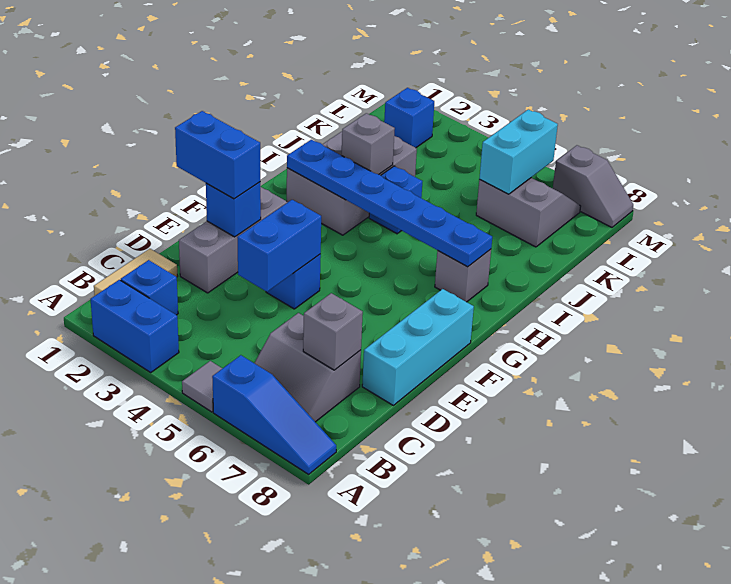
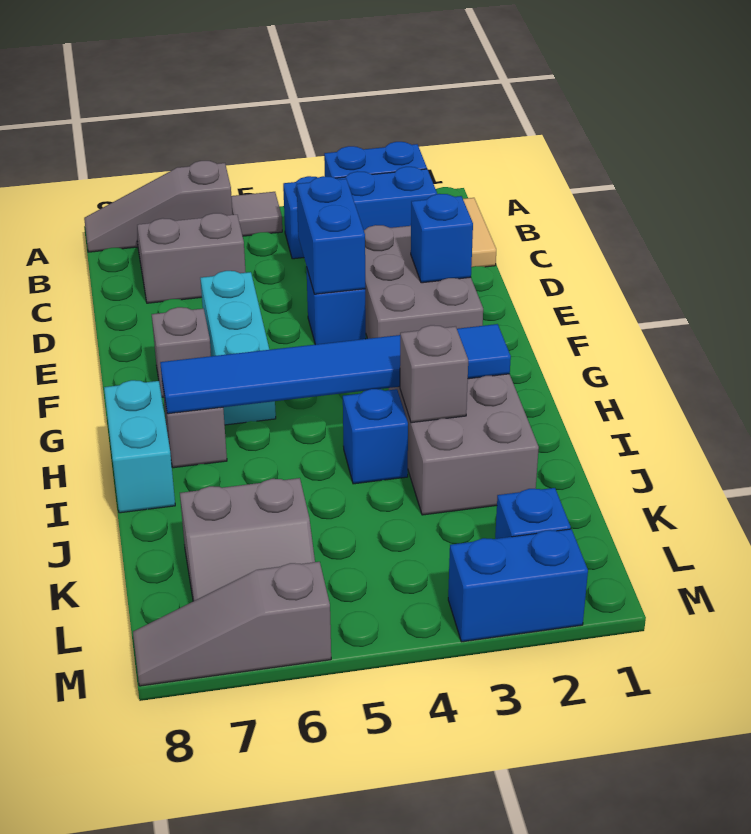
blue 1x3 slope [212,355,336,474] -> grey 1x3 slope [84,161,233,252]
blue 1x1 brick [121,260,178,315] -> blue 1x3 brick [283,167,437,259]
grey 1x1 brick [303,293,363,370] -> grey 1x1 brick moved to [152,307,211,397]
grey 1x3 brick [179,187,287,293] -> grey 2x3 brick [364,225,483,339]
cyan 1x3 brick [362,289,474,405] -> cyan 1x3 brick moved to [200,271,276,425]
blue 1x2 brick [175,111,260,199] -> blue 1x2 brick moved to [448,529,588,642]
blue 1x6 plate [287,140,492,267] -> blue 1x6 tile [160,324,511,414]
cyan 1x2 brick [479,109,558,194] -> cyan 1x2 brick moved to [104,380,175,513]
grey 1x2 slope [553,145,633,227] -> grey 1x3 slope [133,562,331,686]

